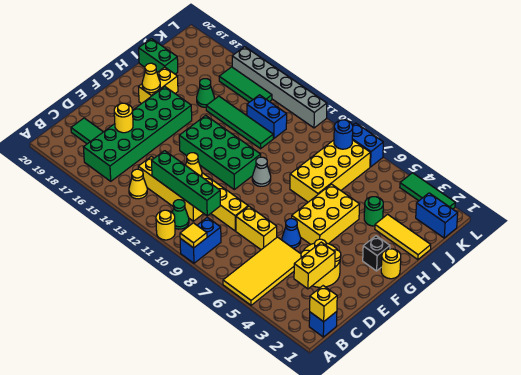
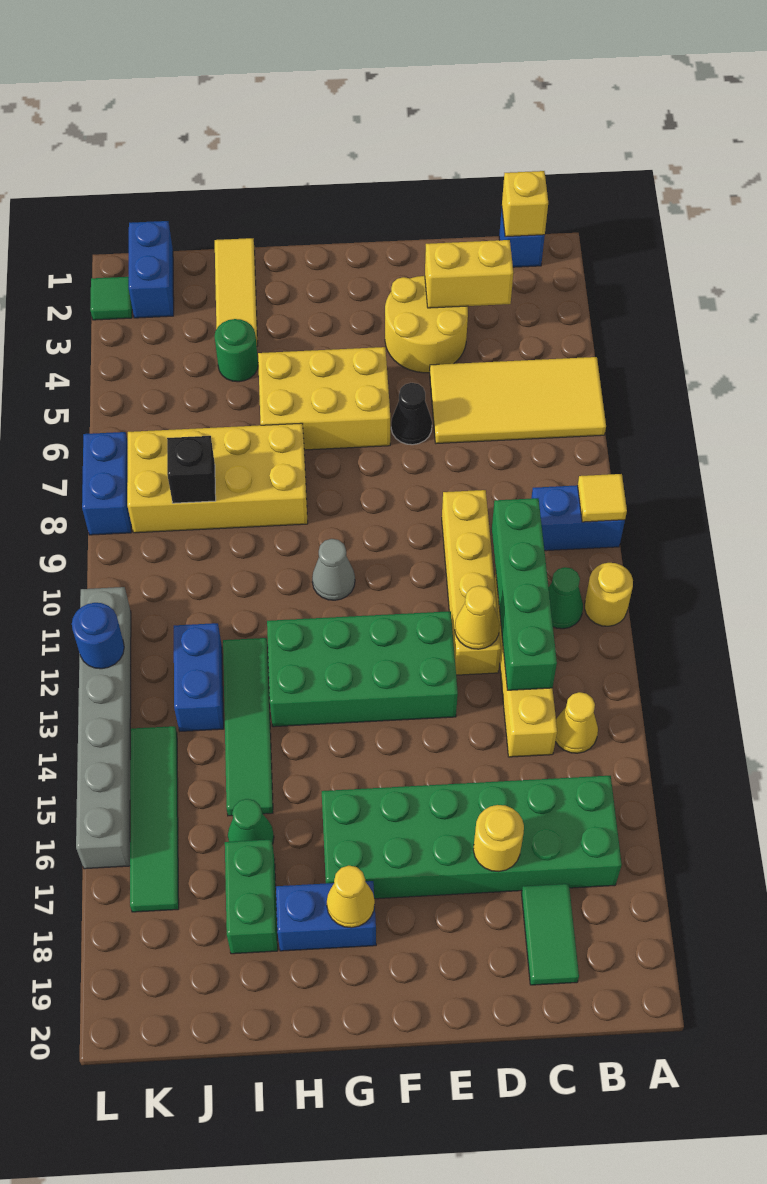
yellow 1x2 brick [236,206,277,250] -> none
blue 1x1 cone [282,219,301,248] -> black 1x1 cone [391,383,432,445]
green 2x4 brick [179,115,261,190] -> green 2x4 brick turned to [267,611,458,727]
yellow 1x1 round brick [381,249,401,279] -> none
black 1x1 brick [363,236,390,271] -> black 1x1 brick moved to [167,436,216,503]
yellow 1x2 brick [139,67,178,104] -> blue 1x2 brick [276,881,376,951]
green 1x2 brick [139,39,178,74] -> green 1x2 brick moved to [225,839,278,954]
blue 1x1 round brick [334,120,353,149] -> blue 1x1 round brick moved to [72,603,124,669]
green 1x3 tile [219,67,272,102] -> green 1x4 tile [130,726,179,912]
green 1x3 tile [400,173,455,209] -> green 1x1 tile [90,277,132,320]

